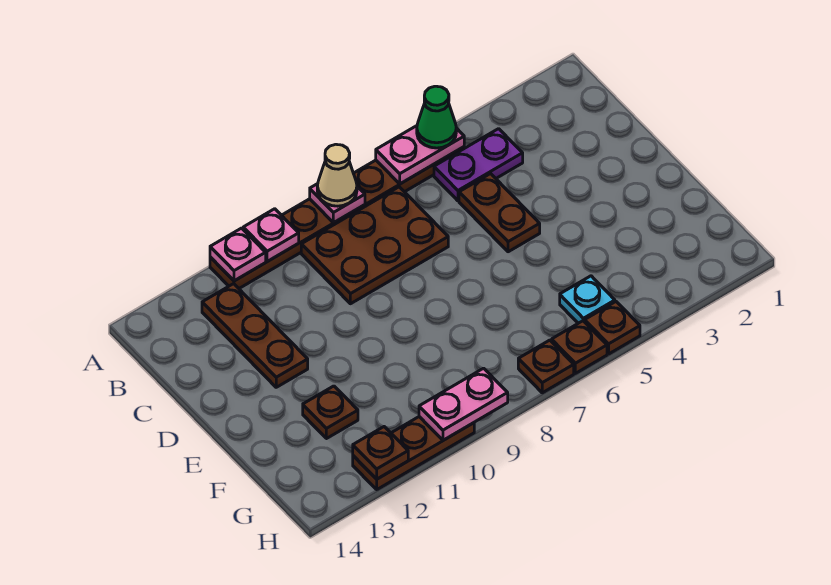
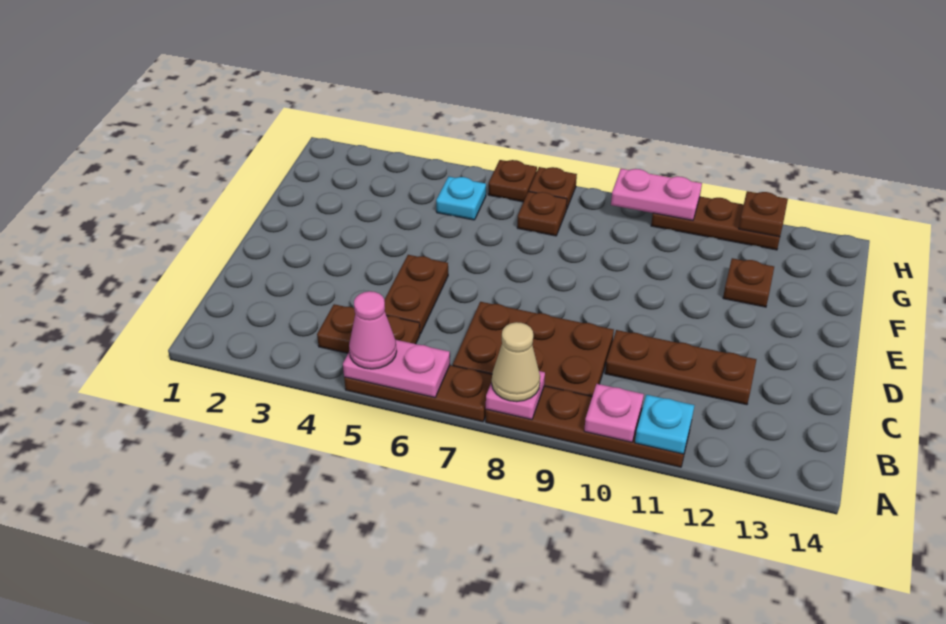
green 1x1 cone [417,86,456,148] -> pink 1x1 cone [349,291,397,369]
pink 1x1 plate [210,228,266,281] -> cyan 1x1 plate [635,395,694,454]
purple 1x2 plate [434,129,523,201] -> brown 1x2 plate [317,304,420,353]
brown 1x3 plate [202,284,308,387] -> brown 1x3 plate turned to [605,330,756,405]
brown 1x1 plate [585,302,640,354] -> brown 1x1 plate moved to [517,191,567,236]

